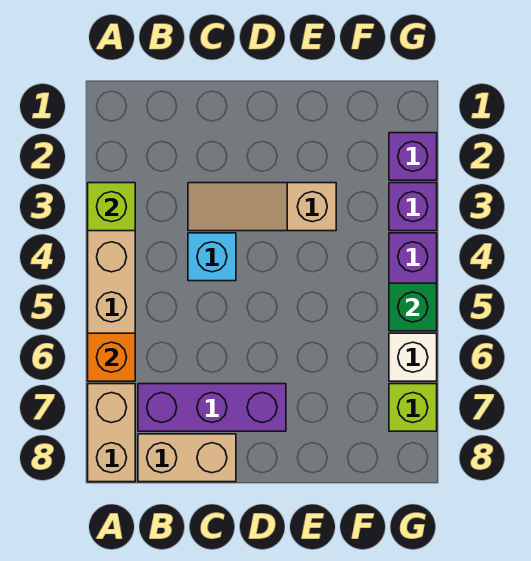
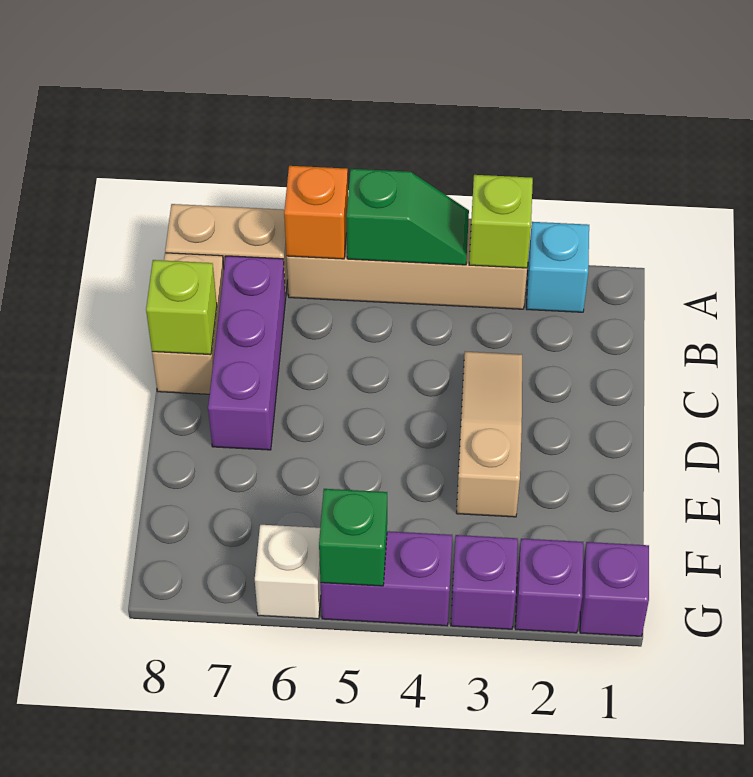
none -> green 1x2 slope [347,169,469,265]
cyan 1x1 brick [188,233,236,281] -> cyan 1x1 brick moved to [527,222,589,312]
none -> purple 1x1 brick [580,542,649,636]
lime 1x1 brick [389,384,437,431] -> lime 1x1 brick moved to [146,260,217,355]

